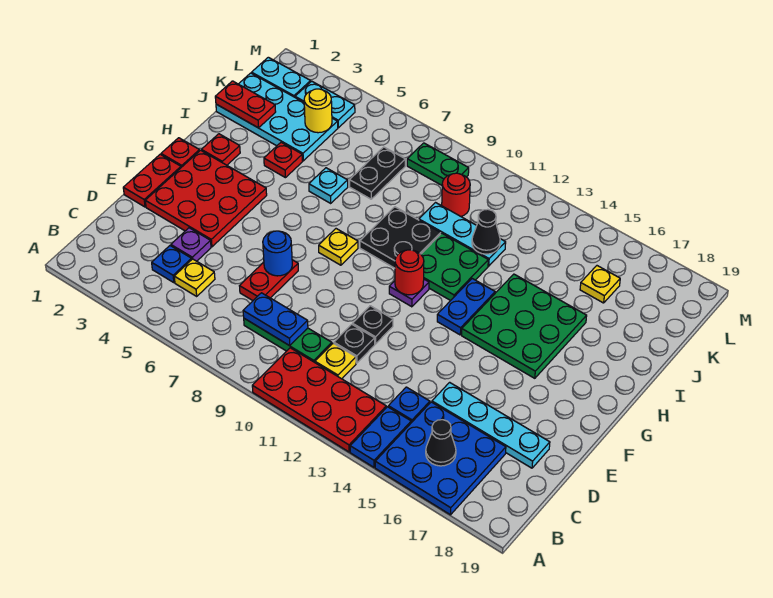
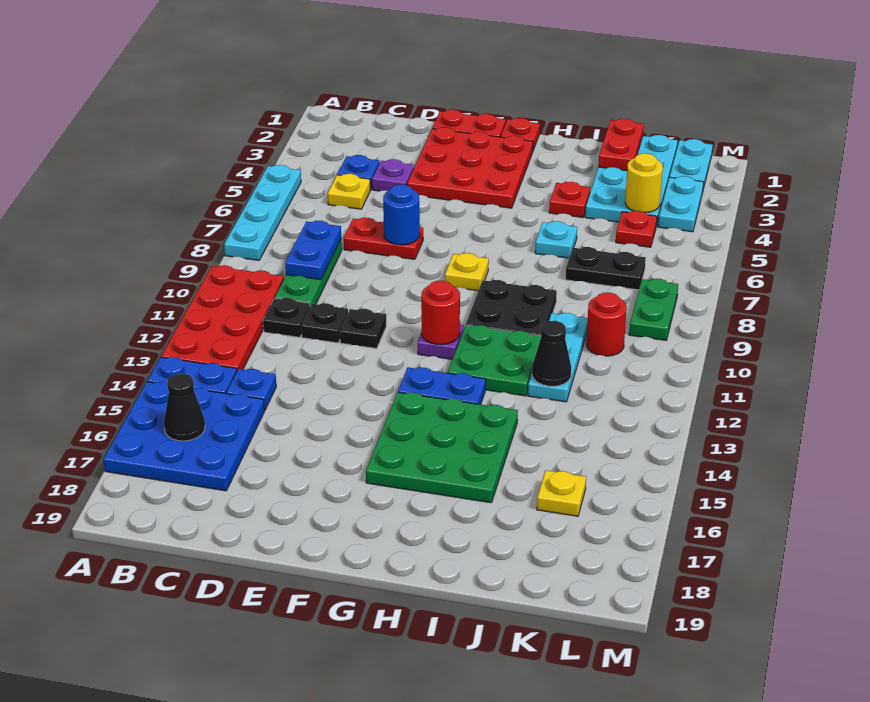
yellow 1x1 plate [315,343,356,379] -> black 1x1 plate [263,298,310,337]
cyan 1x4 plate [432,382,550,468] -> cyan 1x4 plate moved to [224,165,301,260]
red 1x1 plate [201,134,240,165] -> red 1x1 plate moved to [616,211,657,247]

